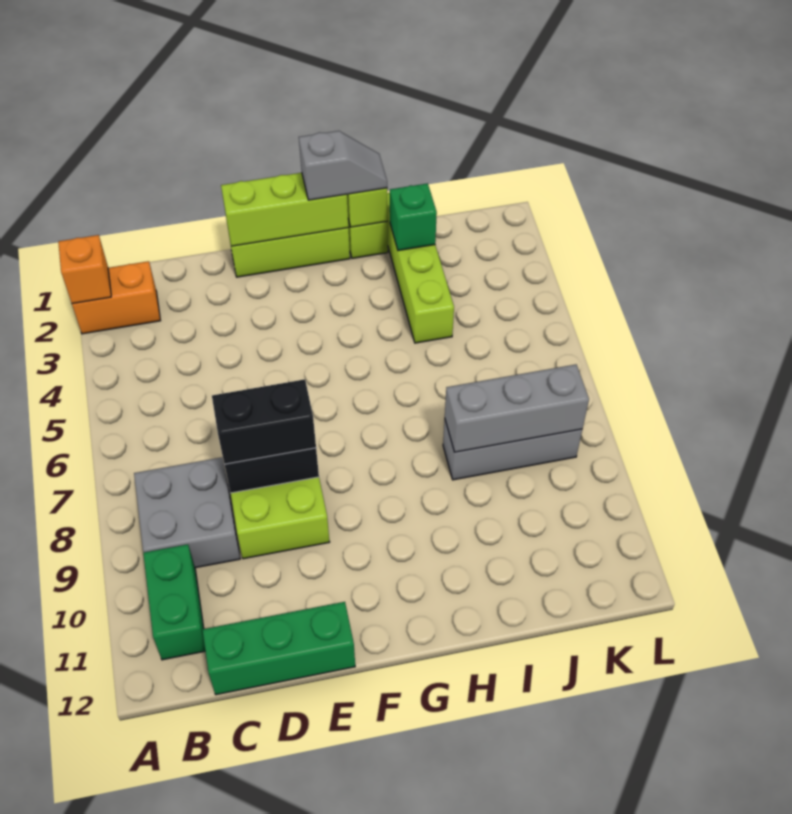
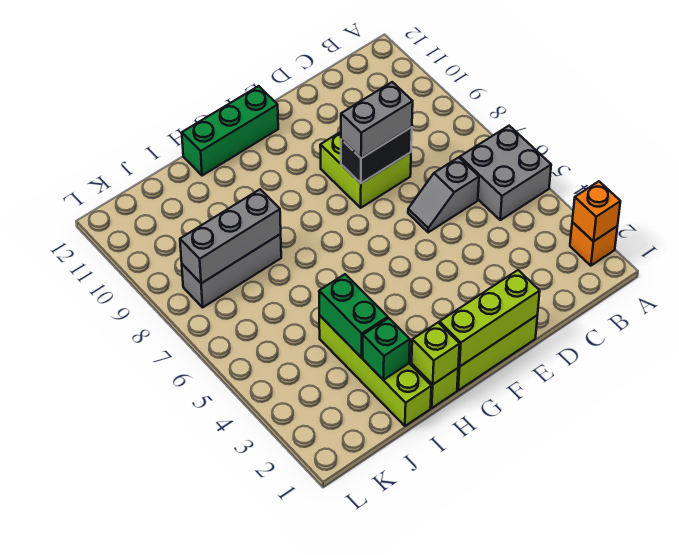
orange 1x2 brick [72,261,160,334] -> orange 1x1 brick [570,222,618,266]
grey 2x2 brick [134,457,240,568] -> grey 2x2 brick moved to [460,126,551,220]
green 1x2 brick [143,544,205,660] -> green 1x2 brick moved to [319,274,388,358]
green 1x3 brick [203,602,355,695] -> green 1x3 brick moved to [182,86,278,176]
black 1x2 brick [212,379,316,464] -> grey 1x2 brick [341,82,413,158]
grey 1x2 slope [299,131,387,200] -> grey 1x2 slope moved to [408,157,479,232]

